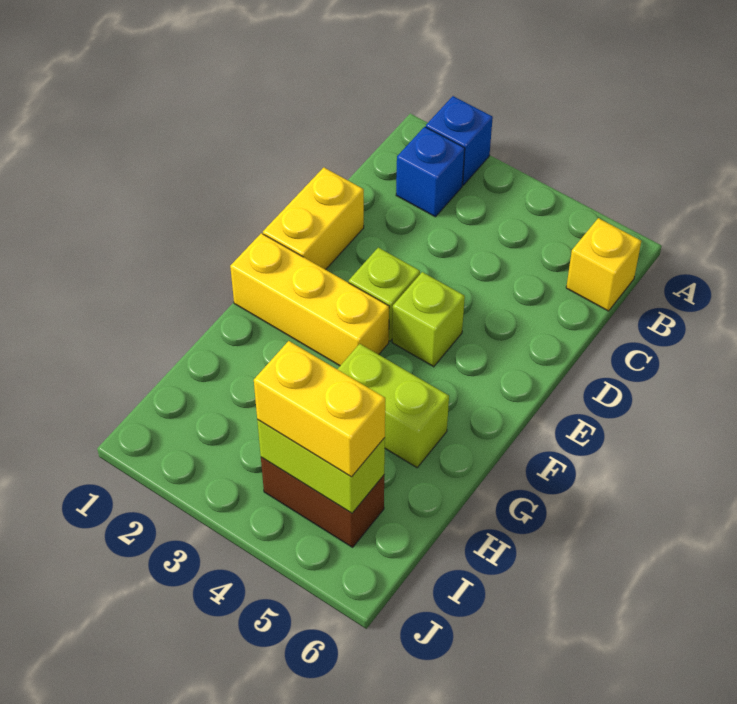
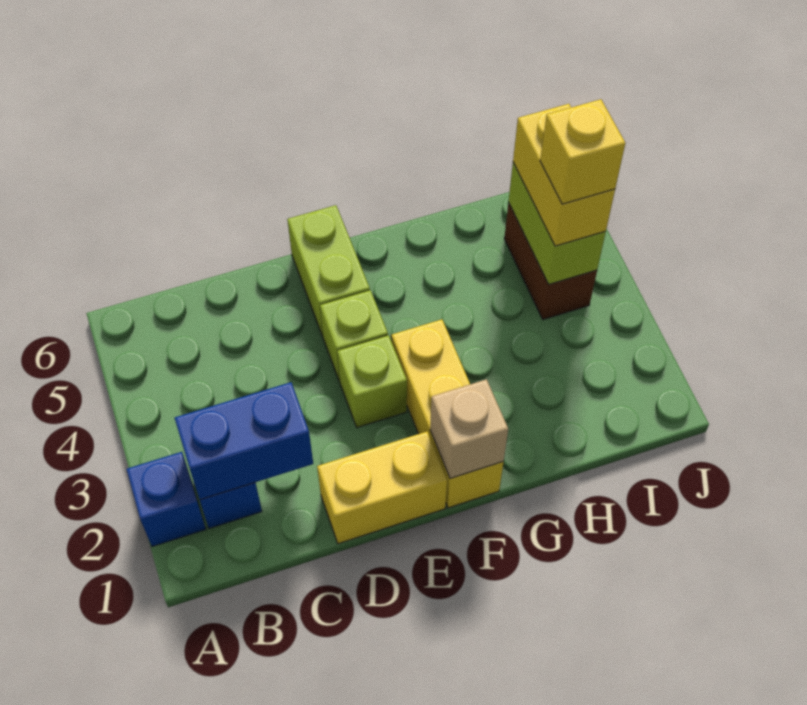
none -> blue 1x2 brick [175,382,313,500]
yellow 1x1 brick [566,218,641,311] -> yellow 1x1 brick moved to [540,99,625,204]
none -> tan 1x1 brick [430,379,508,478]
lime 1x2 brick [337,344,449,468] -> lime 1x2 brick moved to [287,205,370,337]

